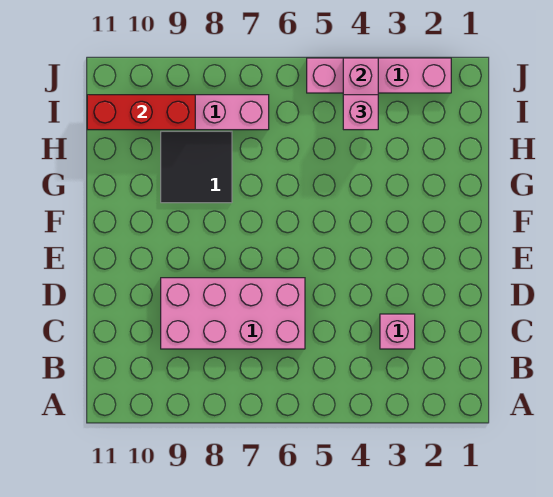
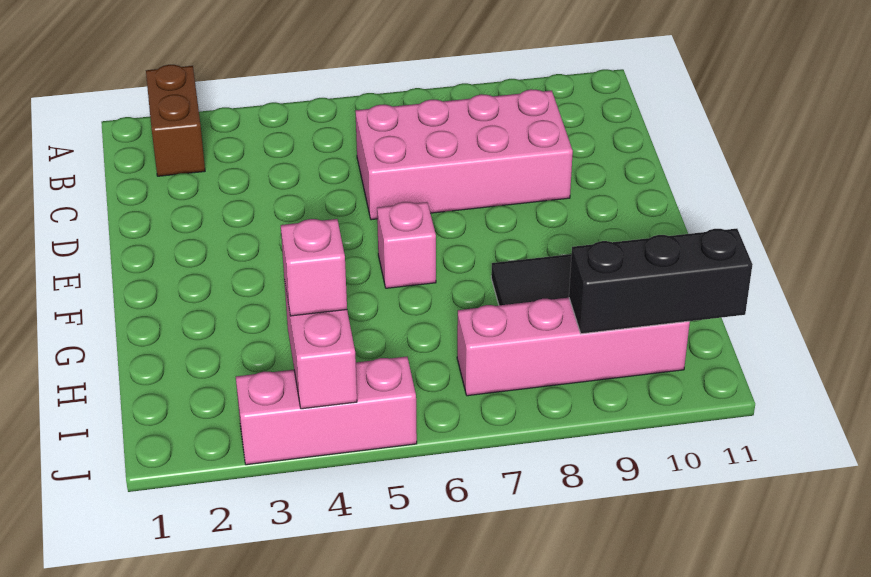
none -> brown 1x2 brick [146,65,205,176]
pink 1x1 brick [380,314,415,349] -> pink 1x1 brick moved to [377,202,436,288]
red 1x3 brick [87,95,195,130] -> black 1x3 brick [569,229,753,334]
pink 1x4 brick [307,58,451,93] -> pink 1x3 brick [236,357,417,465]

